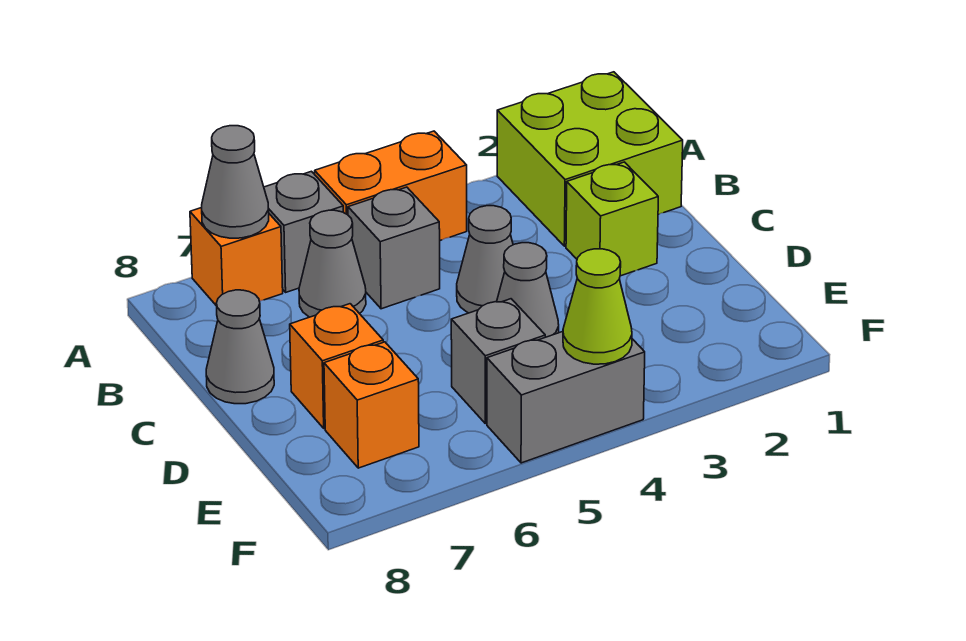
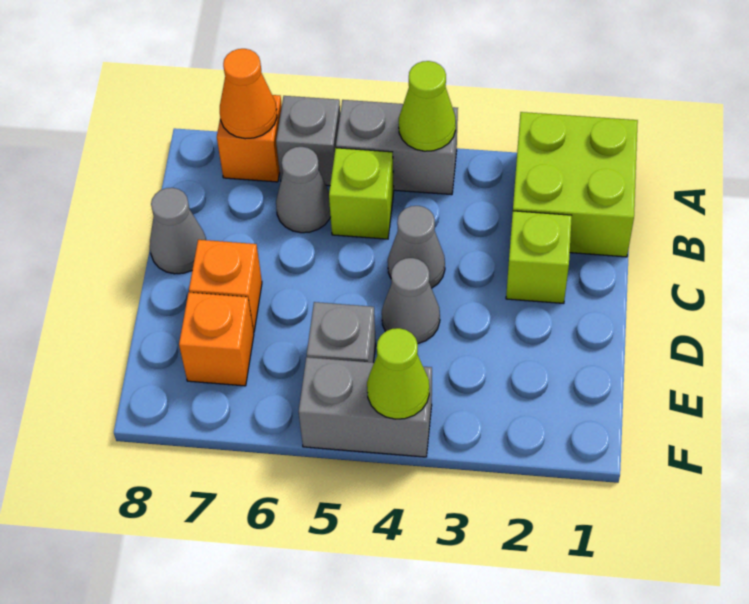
orange 1x2 brick [315,131,467,241] -> grey 1x2 brick [336,100,458,195]
none -> lime 1x1 cone [399,61,456,151]
grey 1x1 cone [202,126,269,238] -> orange 1x1 cone [220,49,277,139]
grey 1x1 brick [348,187,440,309] -> lime 1x1 brick [329,148,394,239]

